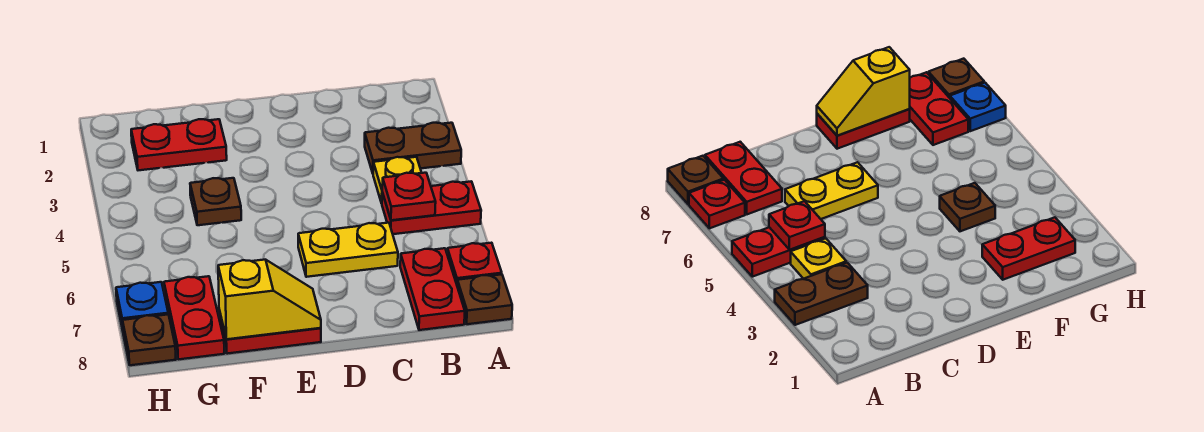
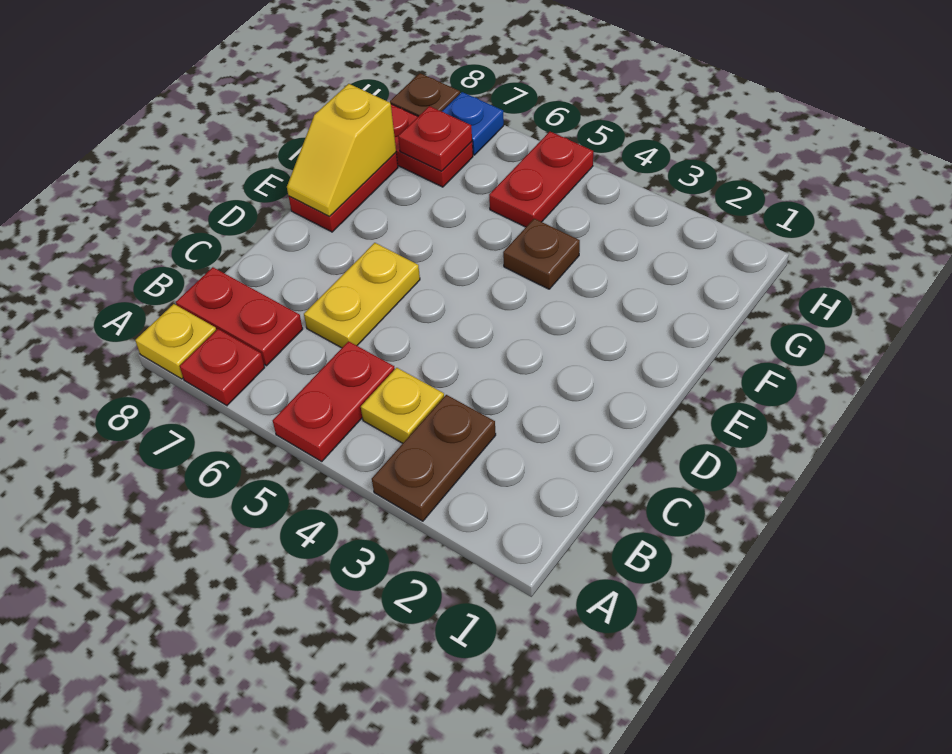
brown 1x1 plate [457,274,512,324] -> yellow 1x1 plate [135,304,216,379]
red 1x1 plate [382,173,436,220] -> red 1x1 plate moved to [398,106,472,171]
red 1x2 plate [131,119,227,170] -> red 1x2 plate moved to [489,132,593,227]

